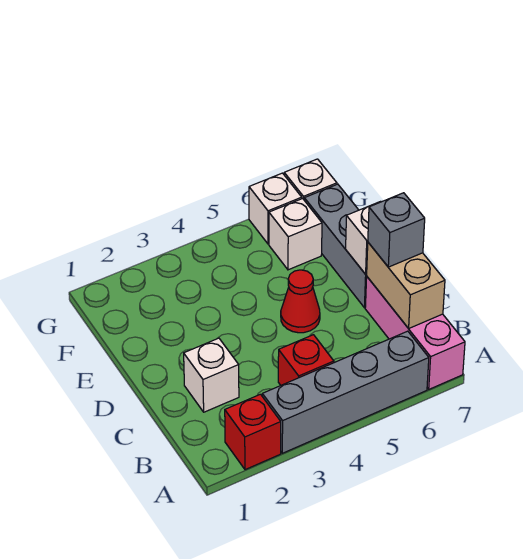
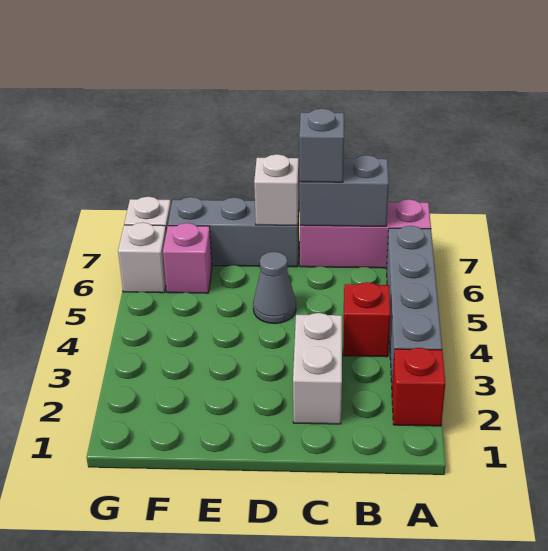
tan 1x2 brick [367,243,445,328] -> grey 1x2 brick [300,155,389,226]
white 1x1 brick [184,338,239,412] -> white 1x2 brick [293,313,342,424]
red 1x1 cone [281,270,320,333] -> grey 1x1 cone [253,252,296,324]
white 1x1 brick [269,199,322,270] -> pink 1x1 brick [163,223,212,293]

